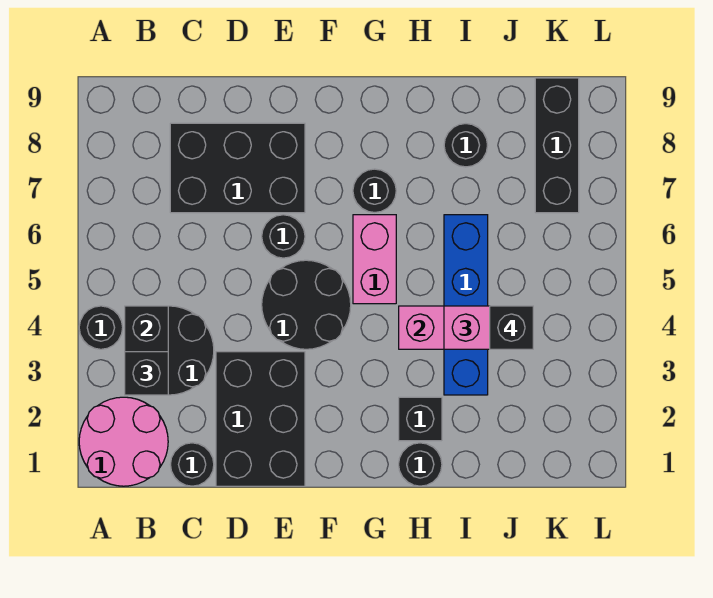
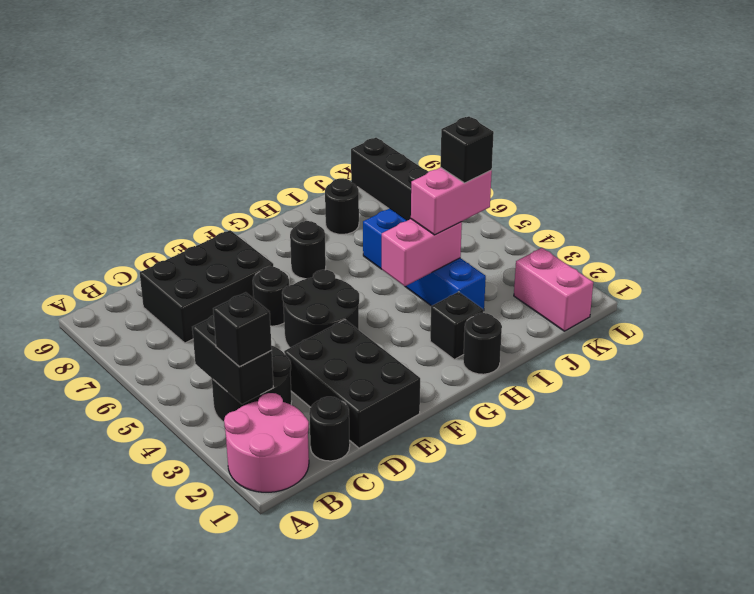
black 1x1 round brick [79,306,123,349] -> none
pink 1x2 brick [353,215,396,304] -> pink 1x2 brick moved to [514,248,593,331]

